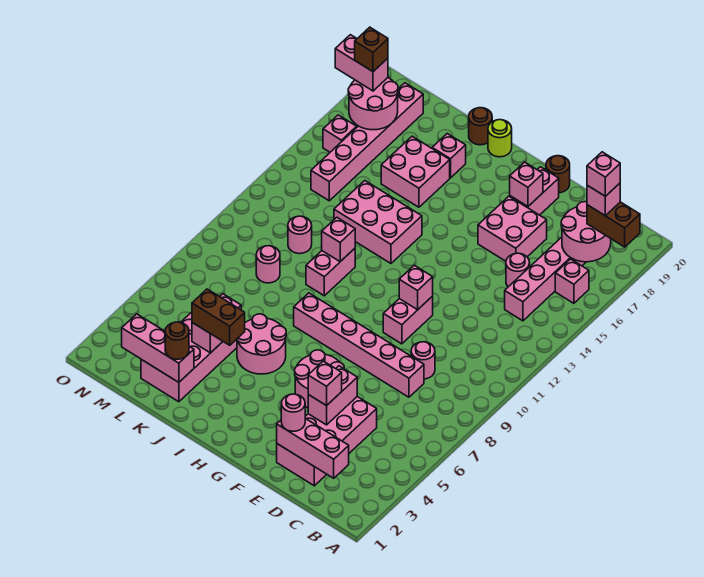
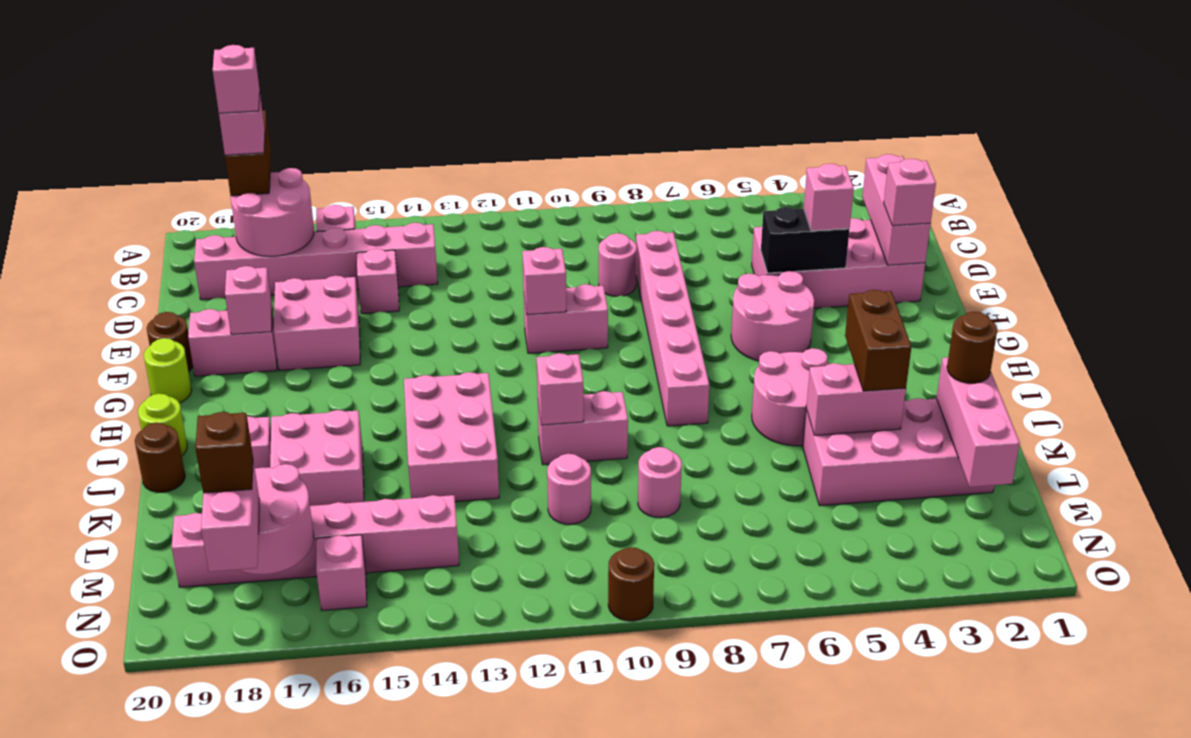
pink 1x1 round brick [506,253,530,287] -> pink 1x1 brick [357,249,399,314]
pink 1x1 round brick [281,394,305,431] -> pink 1x1 brick [884,159,936,226]
pink 1x2 brick [308,366,357,425] -> black 1x2 brick [761,207,850,273]
none -> lime 1x1 round brick [144,338,192,403]
none -> brown 1x1 round brick [608,547,654,621]

